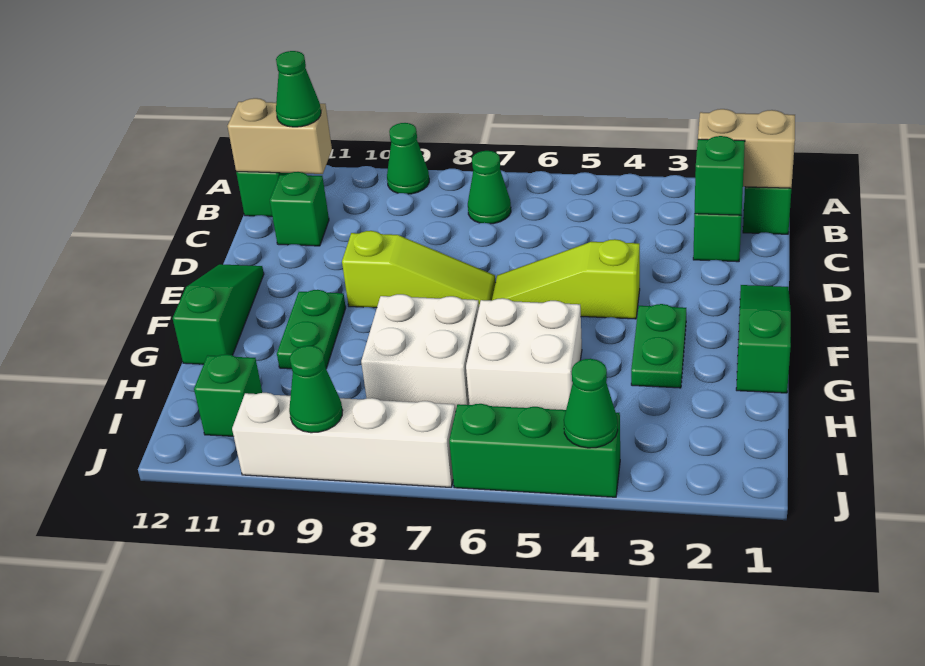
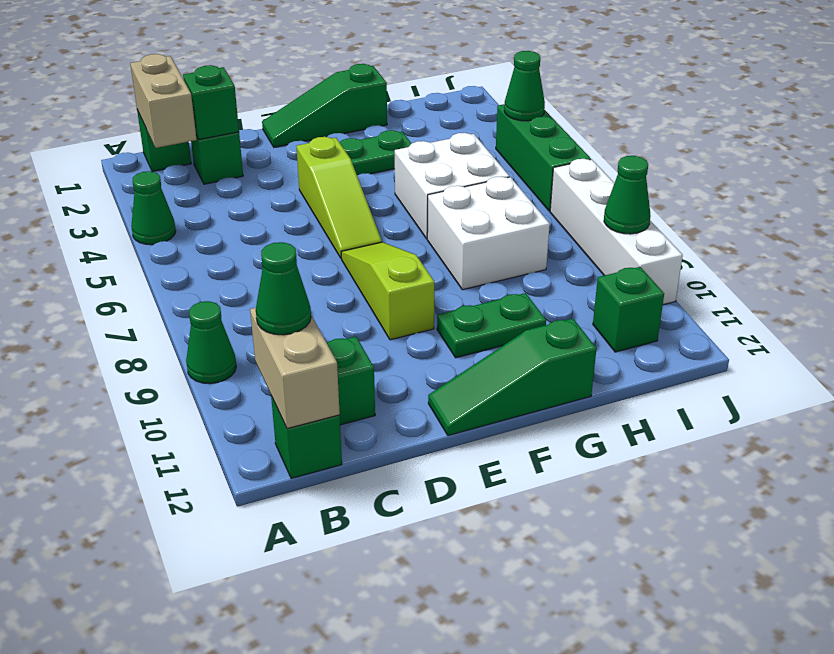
green 1x1 cone [468,151,511,224] -> green 1x1 cone moved to [131,171,176,245]

